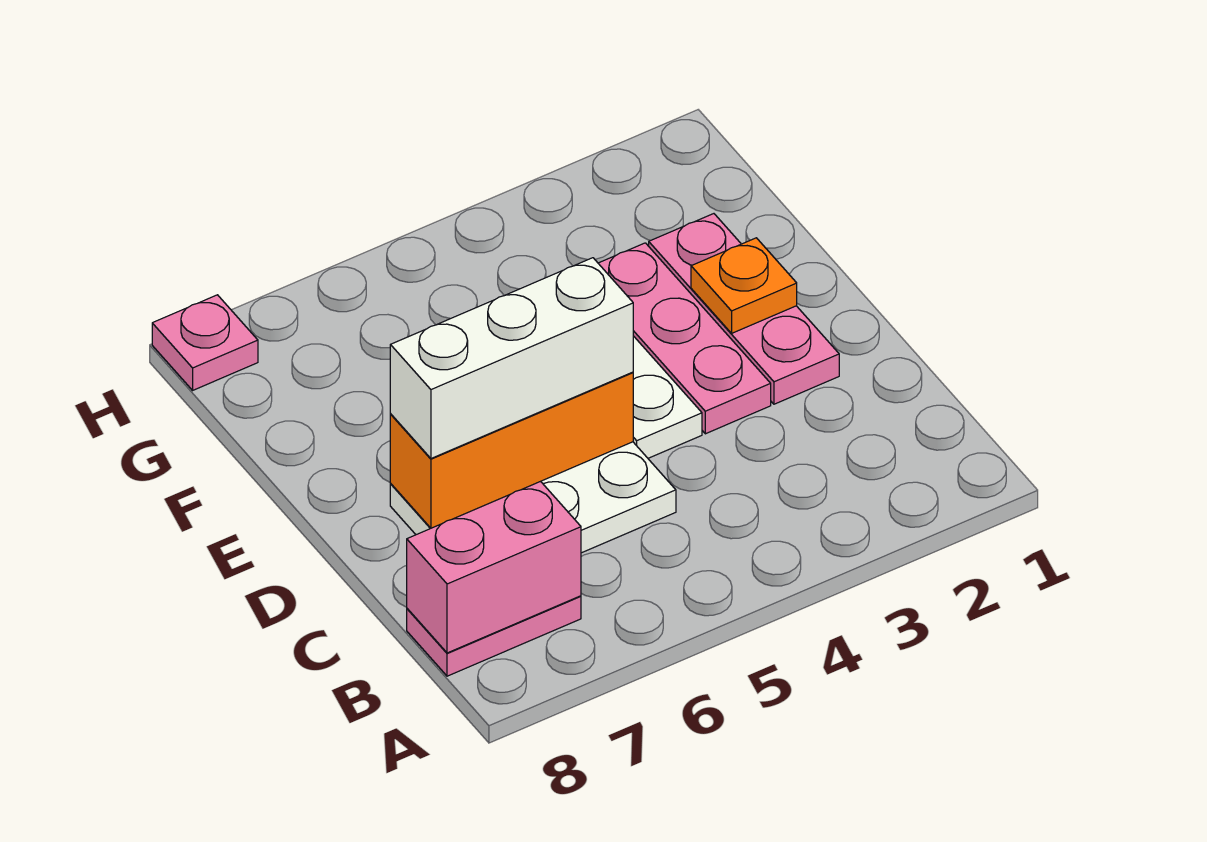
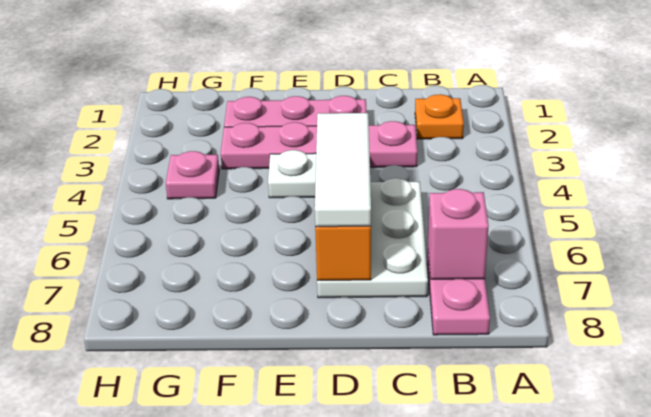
pink 1x2 brick [407,481,581,653] -> pink 1x1 brick [428,189,489,279]
pink 1x3 plate [598,243,771,434] -> pink 1x4 plate [221,121,417,169]
white 1x3 brick [390,258,633,458] -> white 1x3 tile [315,113,371,227]
orange 1x1 plate [691,238,797,333] -> orange 1x1 plate moved to [415,94,464,139]
pink 1x1 plate [152,295,258,390] -> pink 1x1 plate moved to [166,151,219,199]

